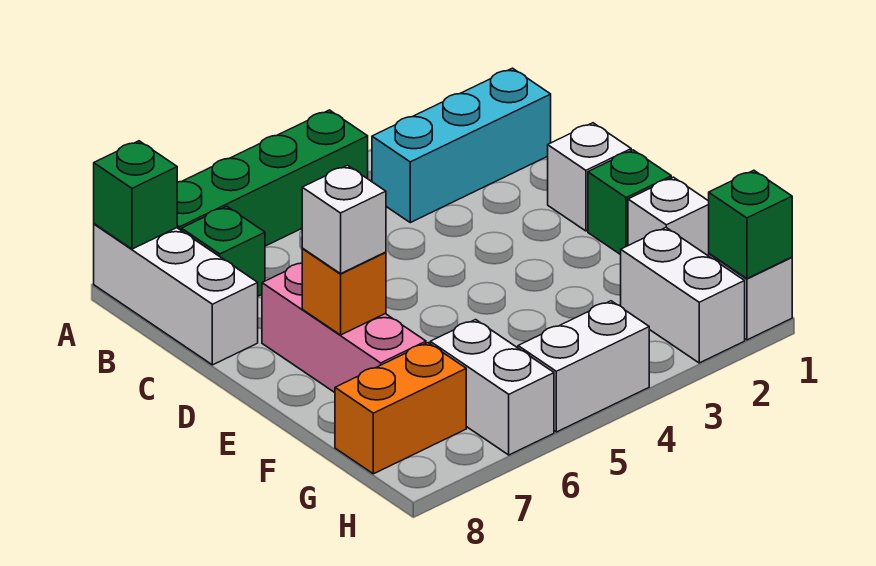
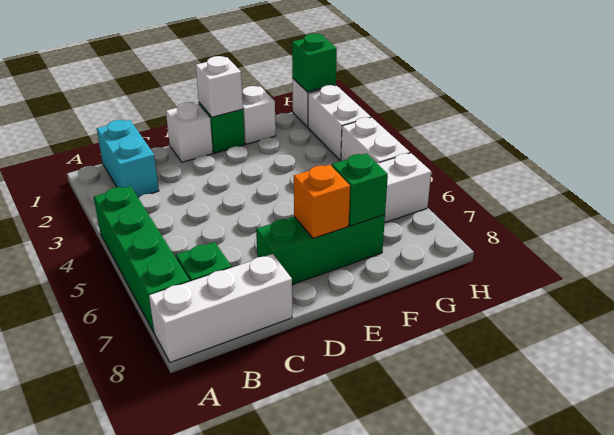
green 1x1 brick [94,141,177,249] -> green 1x1 brick moved to [332,153,388,226]
cyan 1x3 brick [372,68,551,223] -> cyan 1x2 brick [97,120,159,197]
pink 1x3 brick [262,263,426,392] -> green 1x3 brick [256,215,385,284]
white 1x1 brick [302,165,386,274] -> white 1x1 brick moved to [196,56,243,117]
white 1x2 brick [621,228,745,363] -> white 1x2 brick turned to [308,85,371,161]
orange 1x2 brick [335,343,466,474] -> none

